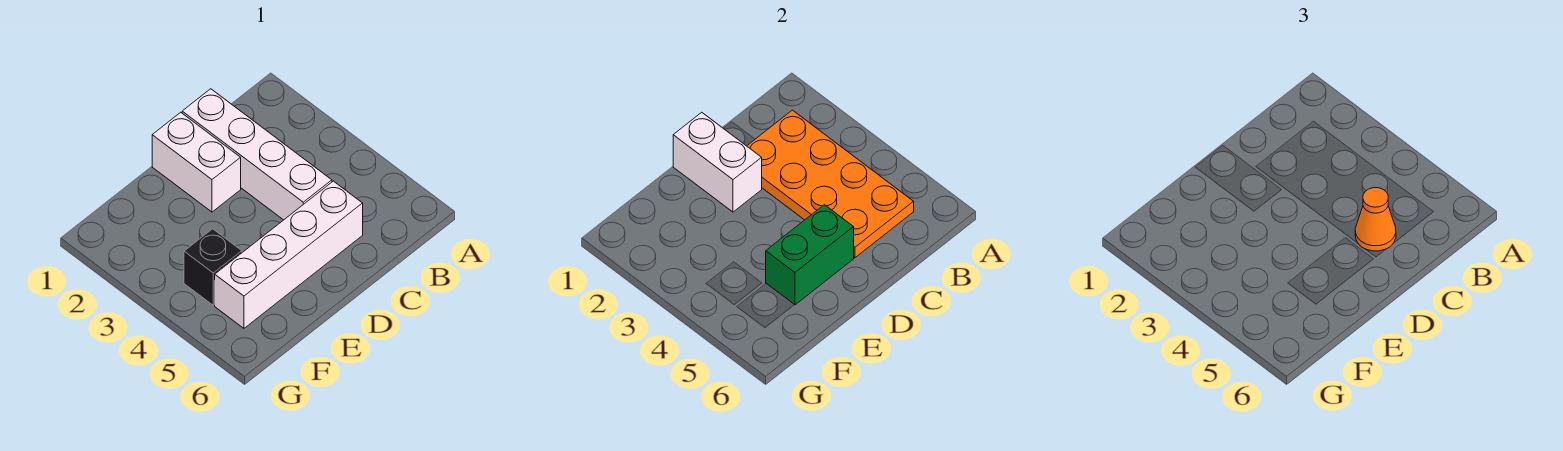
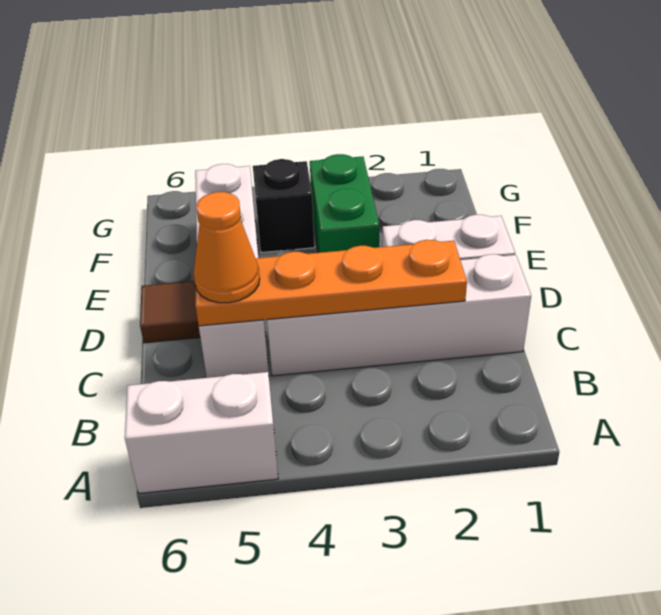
orange 2x4 plate [747,110,914,258] -> orange 1x4 plate [195,240,467,326]
white 1x2 brick [673,112,762,212] -> white 1x2 brick moved to [125,372,278,493]
green 1x2 brick [766,205,854,305] -> green 1x2 brick moved to [310,154,379,253]
none -> brown 1x1 tile [140,281,200,343]

